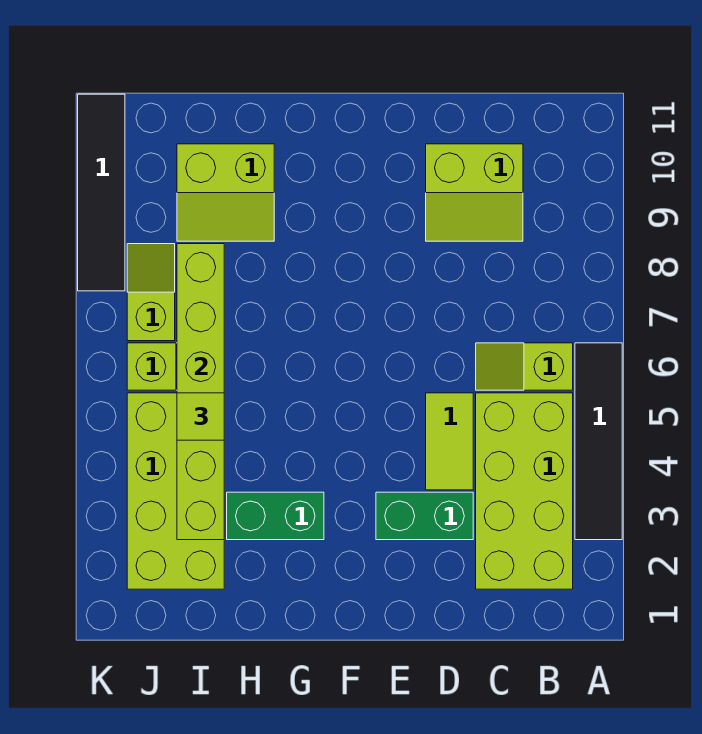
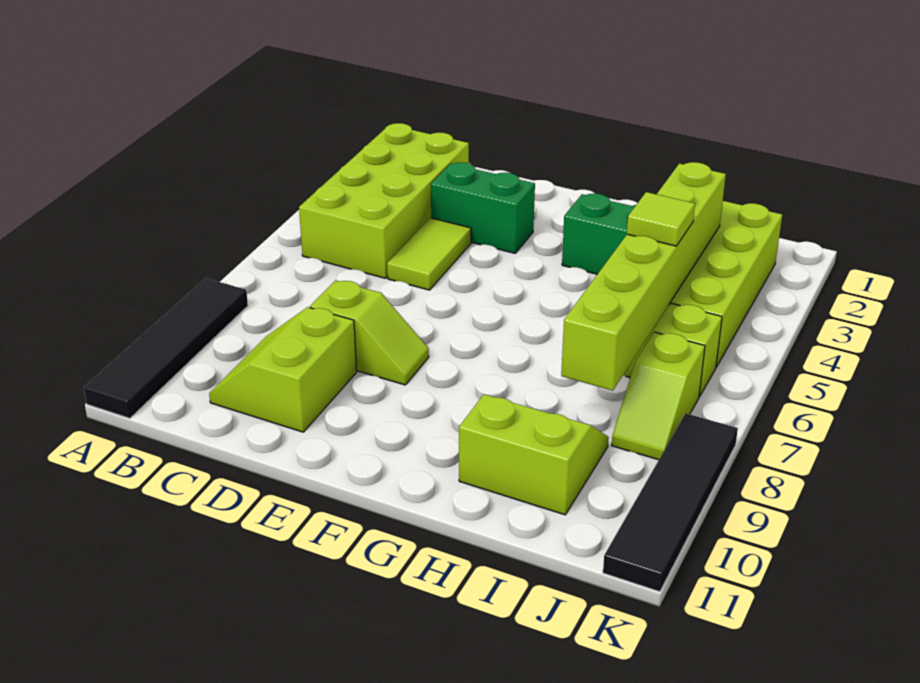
black 1x4 tile [575,343,622,540] -> black 1x4 tile moved to [84,278,248,418]
lime 1x2 slope [476,343,573,390] -> lime 1x2 slope moved to [310,281,429,385]
lime 2x2 slope [426,144,523,241] -> lime 2x2 slope turned to [209,307,357,432]

